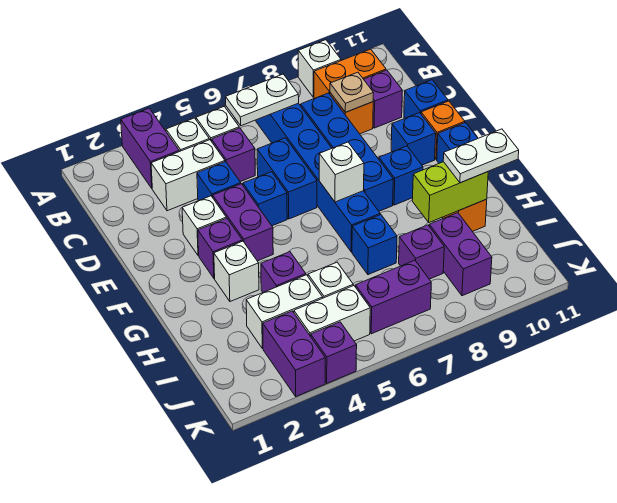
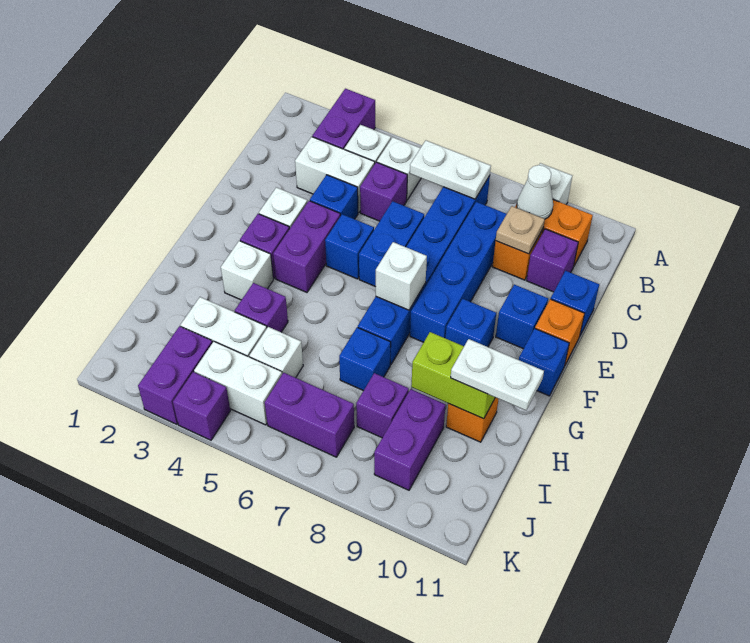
none -> white 1x1 cone [517,165,553,219]

